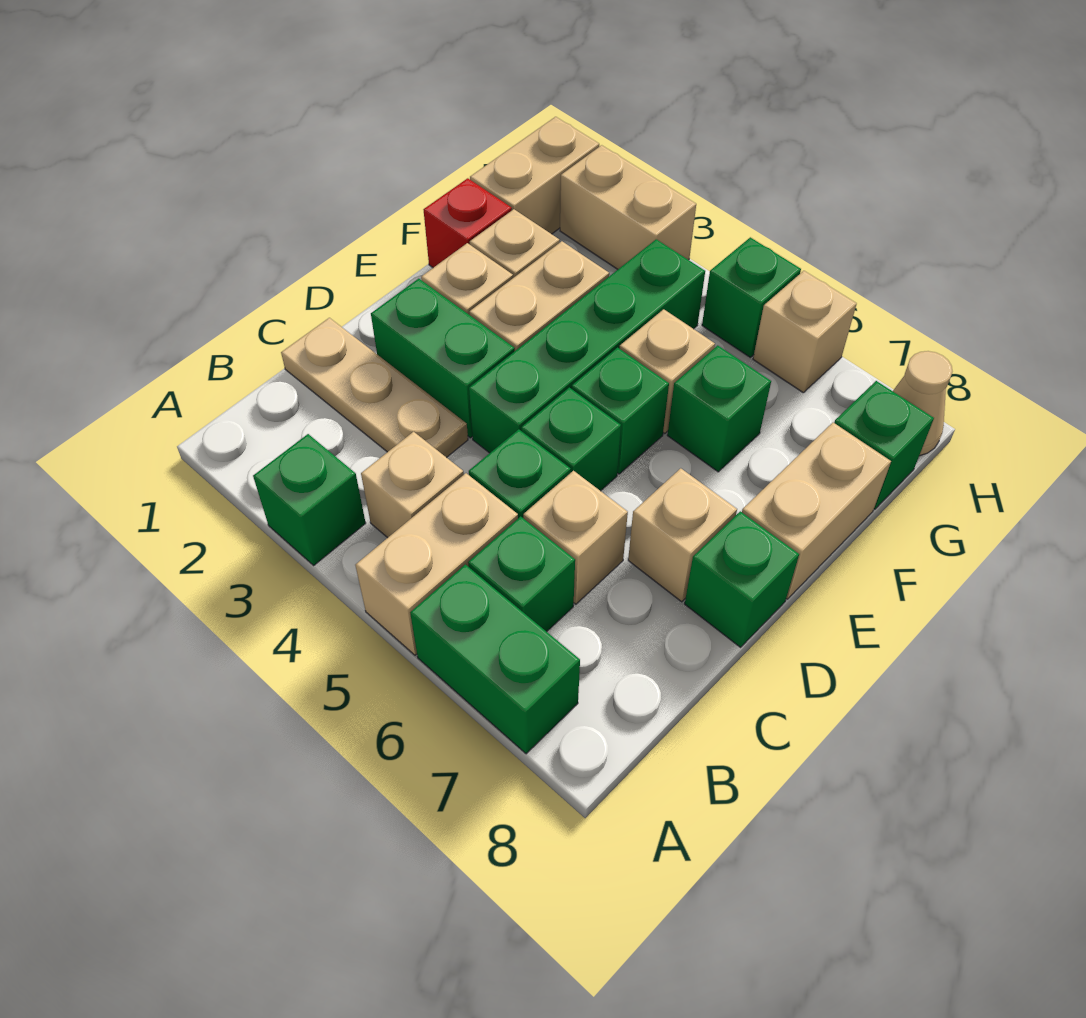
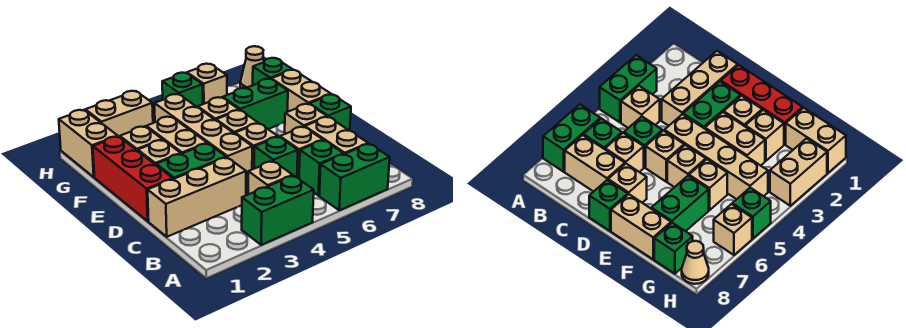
green 1x1 brick [253,434,366,565] -> green 1x2 brick [242,176,314,245]
tan 1x2 brick [355,473,518,655] -> tan 1x2 brick moved to [305,117,368,154]
tan 1x3 plate [281,318,468,458] -> tan 1x3 brick [148,157,246,237]
green 1x4 brick [469,239,705,453] -> tan 1x4 brick [154,94,252,181]
green 1x1 brick [521,388,621,491] -> tan 1x1 brick [235,123,278,169]
green 1x1 brick [572,348,669,474] -> tan 1x1 brick [216,110,258,134]
red 1x1 brick [423,178,512,268] -> red 1x3 brick [93,136,173,221]
green 1x1 brick [667,345,771,472] -> green 1x2 brick [223,79,288,129]

